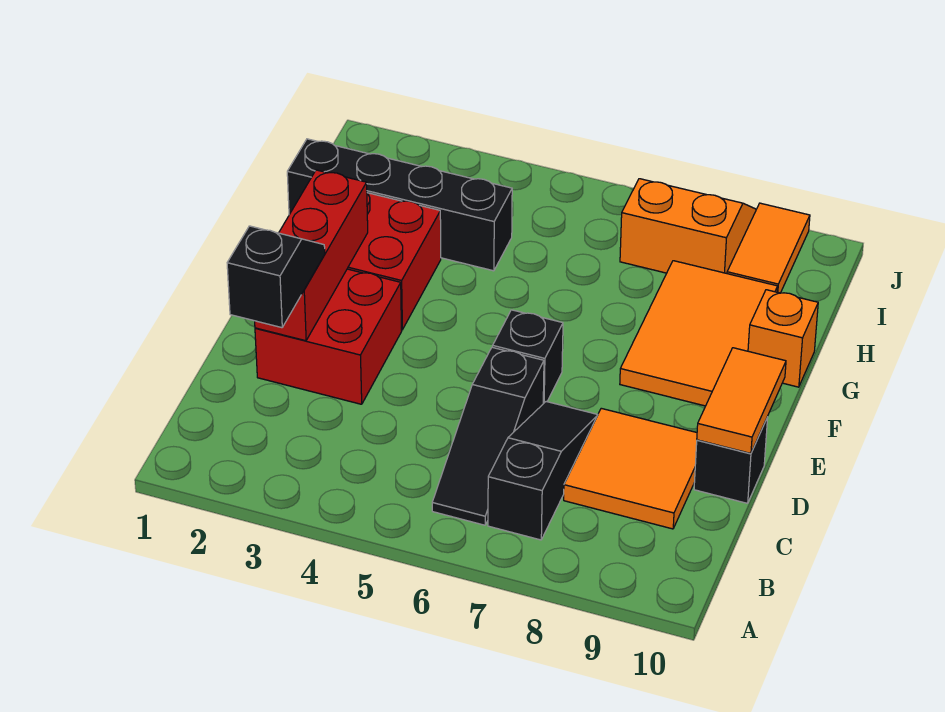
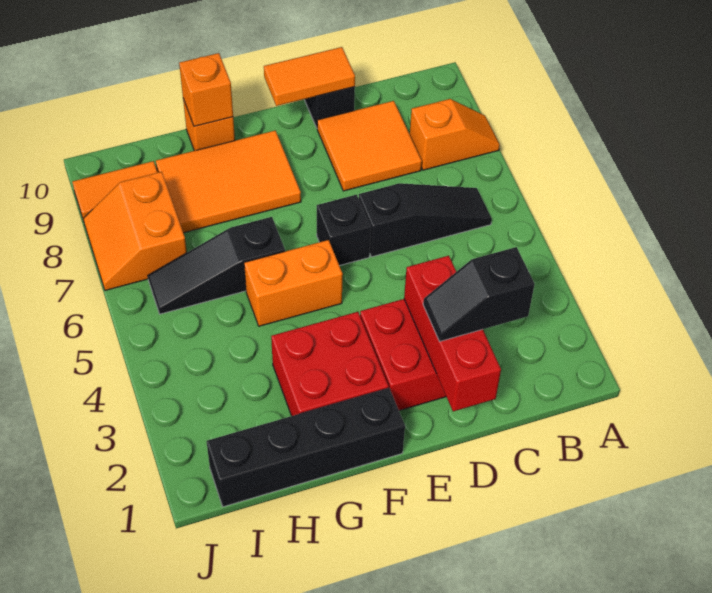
none -> orange 1x2 slope [410,99,500,170]
black 1x3 slope [488,402,598,540] -> black 1x3 slope moved to [148,217,285,314]
red 1x3 brick [255,170,368,341] -> red 1x3 brick turned to [404,256,501,411]
none -> orange 1x2 brick [244,240,343,326]
none -> orange 1x1 brick [179,53,233,126]
black 1x4 brick [287,139,512,271] -> black 1x4 brick turned to [207,388,405,507]

